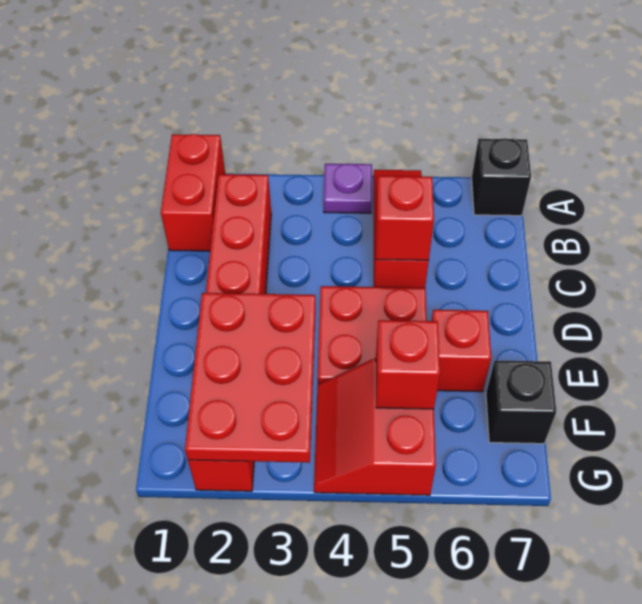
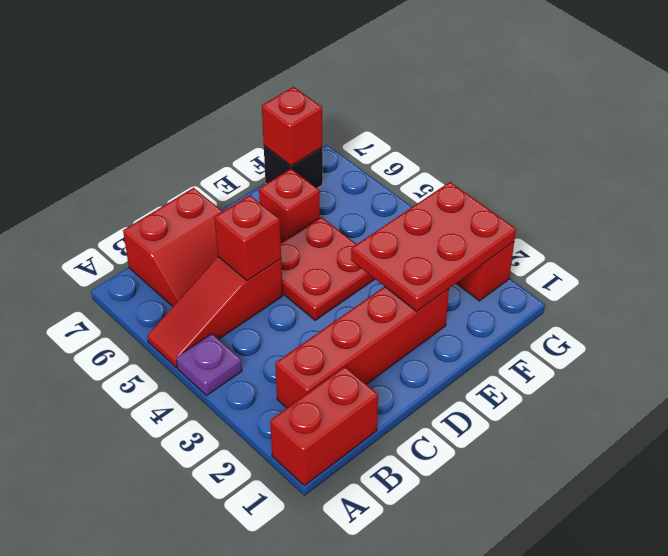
black 1x1 brick [472,138,531,216] -> none
red 2x2 slope [314,358,436,495] -> red 2x2 slope moved to [123,188,222,306]
red 1x1 brick [376,320,440,409] -> red 1x1 brick moved to [262,87,322,166]

